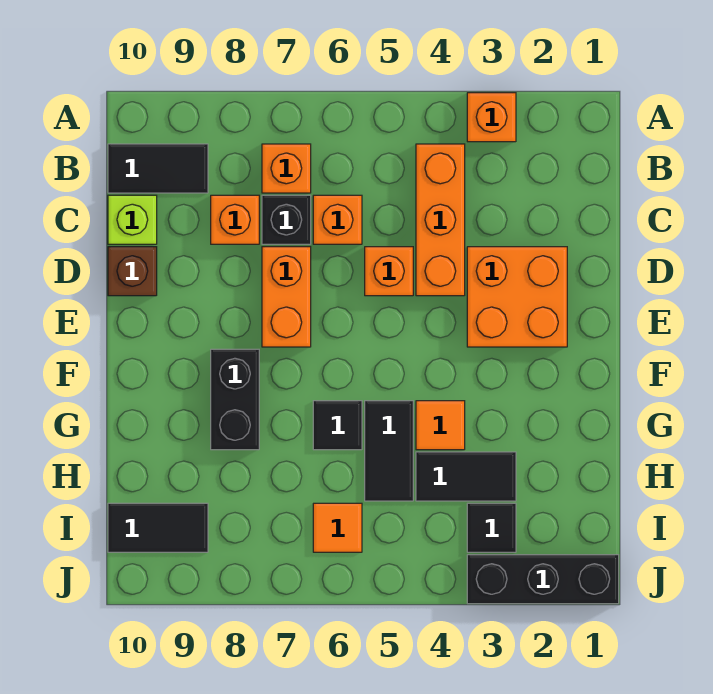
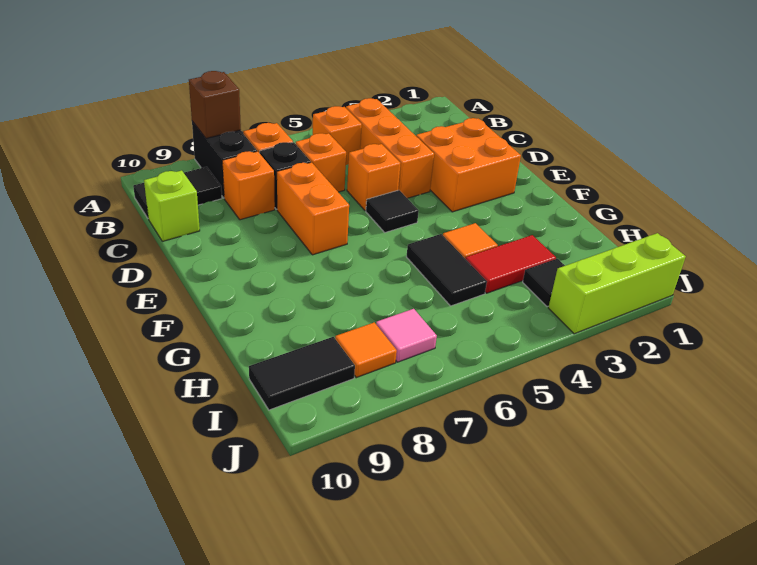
orange 1x1 brick [467,93,516,142] -> orange 1x1 brick moved to [313,106,362,165]
brown 1x1 brick [108,247,157,296] -> brown 1x1 brick moved to [189,71,241,138]
black 1x2 brick [211,349,259,450] -> black 1x2 brick moved to [192,121,257,198]
black 1x1 tile [313,401,362,450] -> black 1x1 tile moved to [366,190,419,233]
black 1x2 tile [416,452,516,501] -> red 1x2 tile [466,235,556,293]
orange 1x1 tile [313,503,362,552] -> orange 1x1 tile moved to [335,322,397,378]
none -> pink 1x1 tile [376,309,437,362]
black 1x3 brick [467,555,619,604] -> lime 1x3 brick [548,233,686,334]

